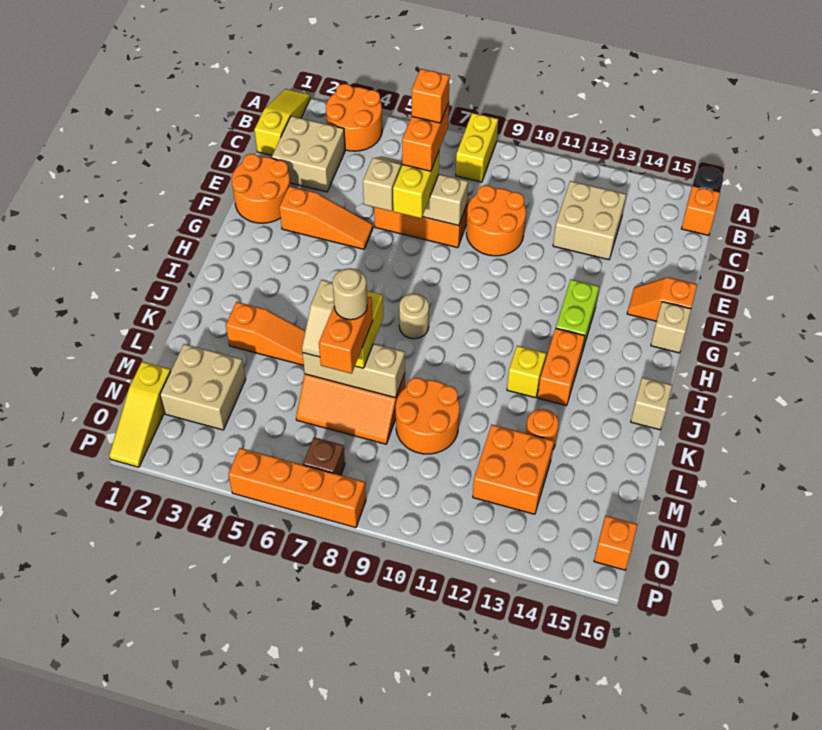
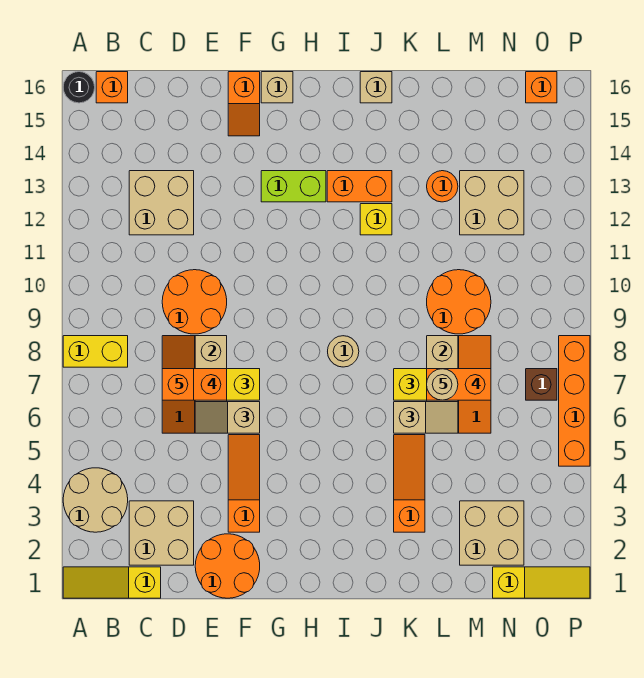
orange 2x2 round brick [326,84,382,151] -> tan 2x2 round brick [63,468,128,532]
orange 2x2 brick [473,425,554,514] -> tan 2x2 brick [460,171,524,235]

